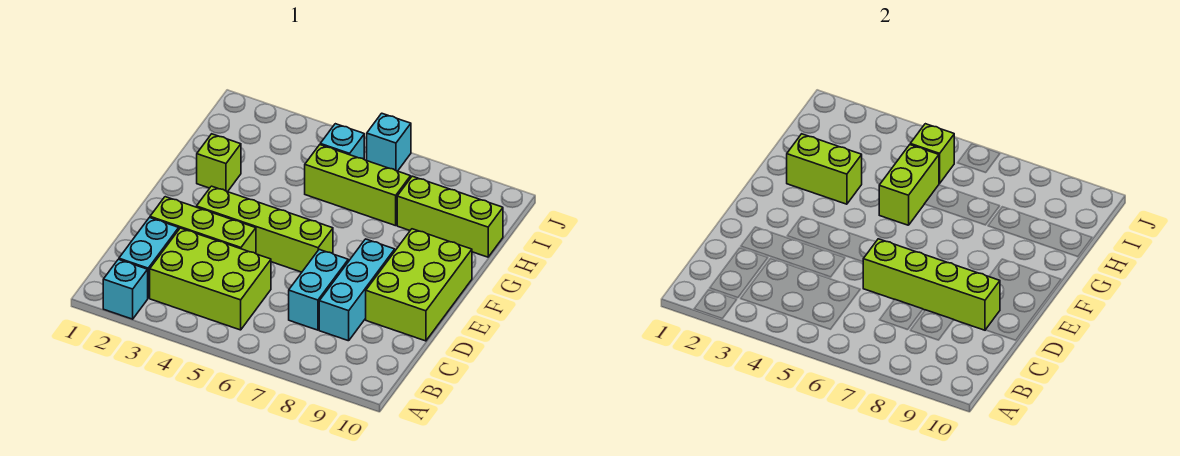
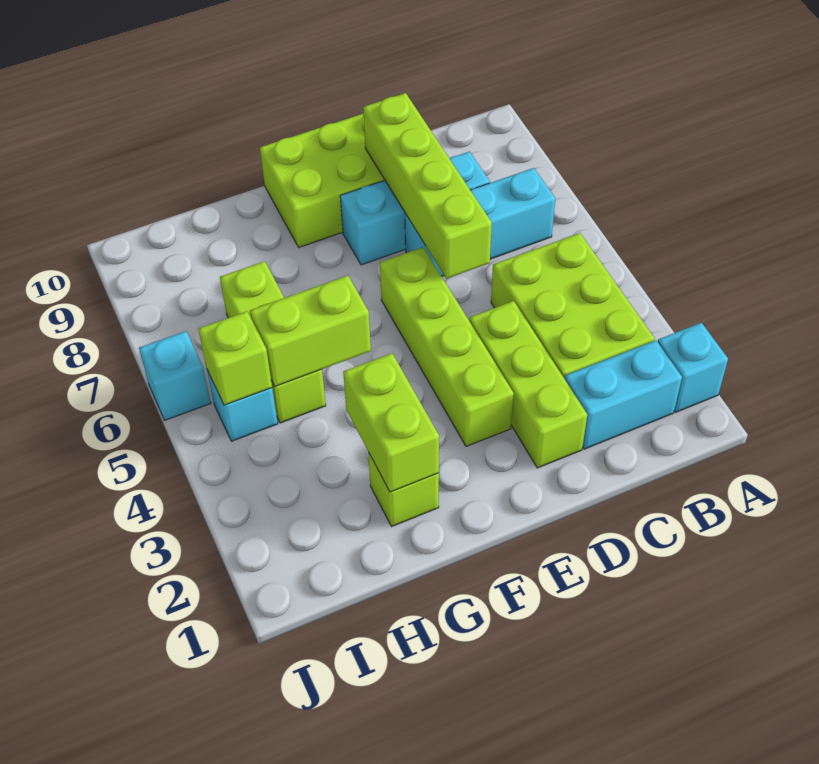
cyan 1x2 brick [289,249,348,330] -> cyan 1x3 brick [405,168,555,276]
lime 1x3 brick [397,176,503,257] -> none

